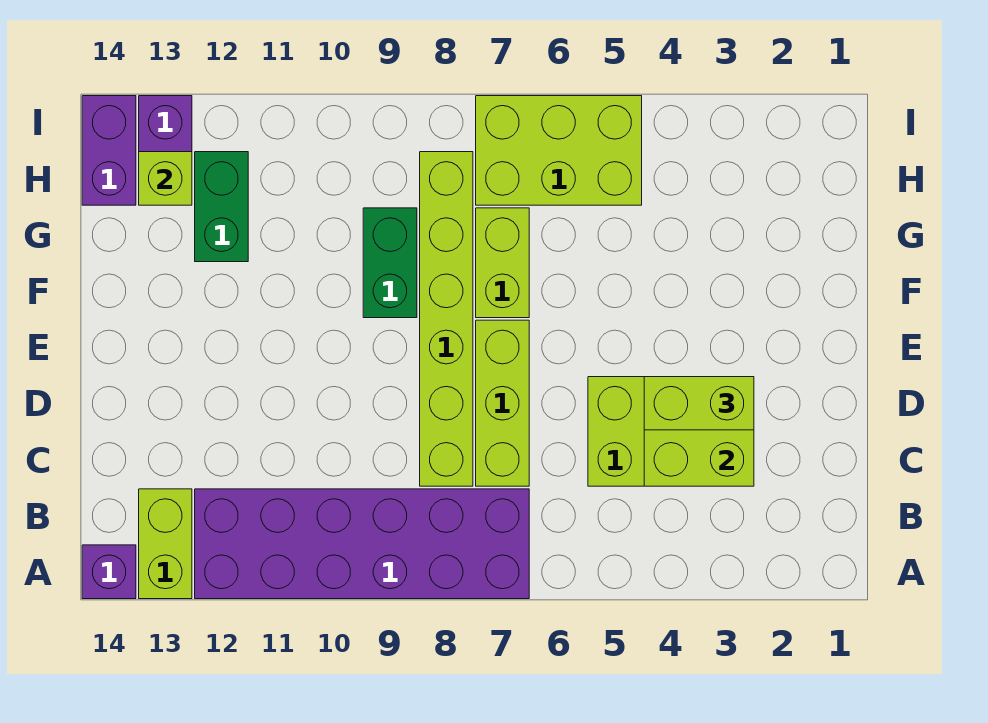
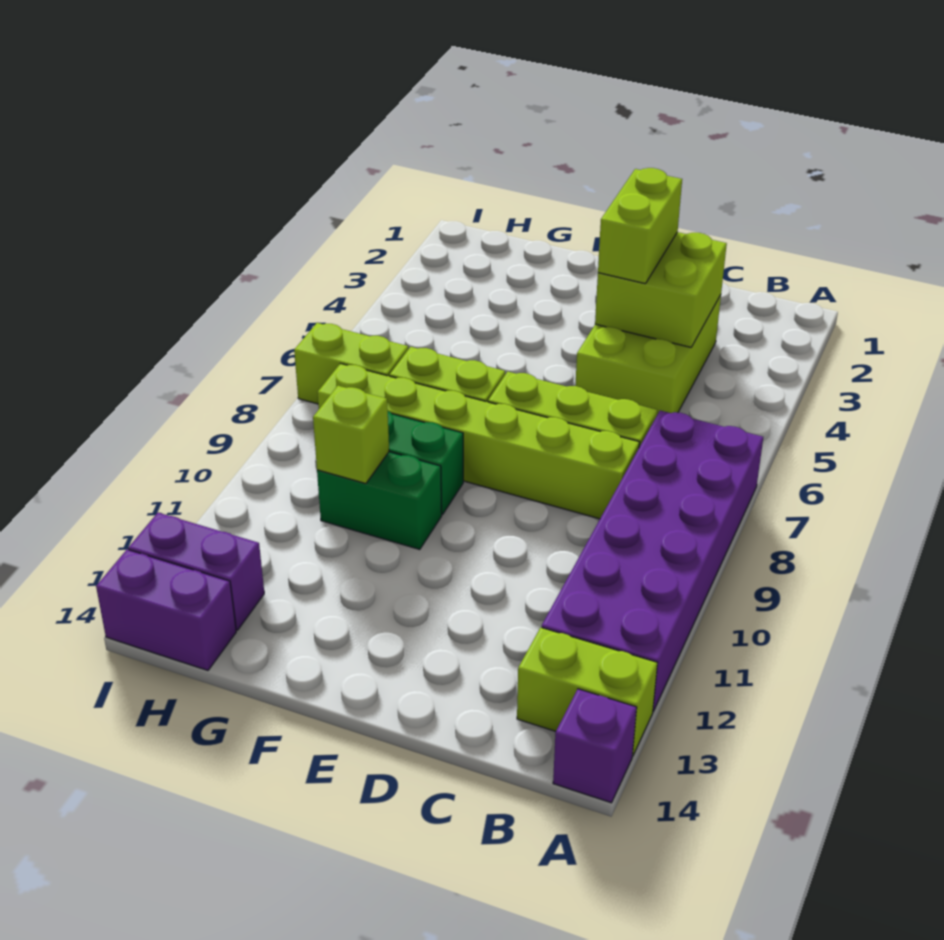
green 1x2 brick [195,152,248,262] -> green 1x2 brick moved to [317,452,442,550]
lime 2x3 brick [476,96,642,205] -> lime 1x2 brick [294,323,408,404]
lime 1x1 brick [139,152,192,205] -> lime 1x1 brick moved to [313,386,389,484]

